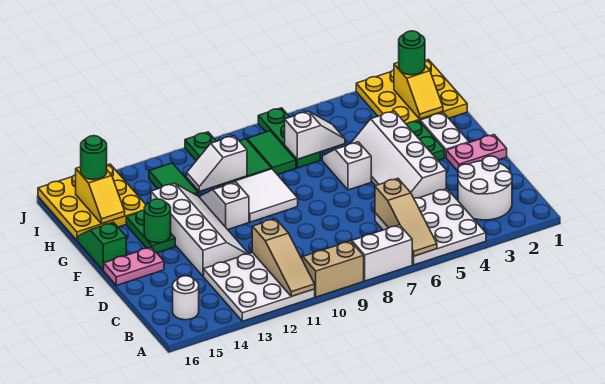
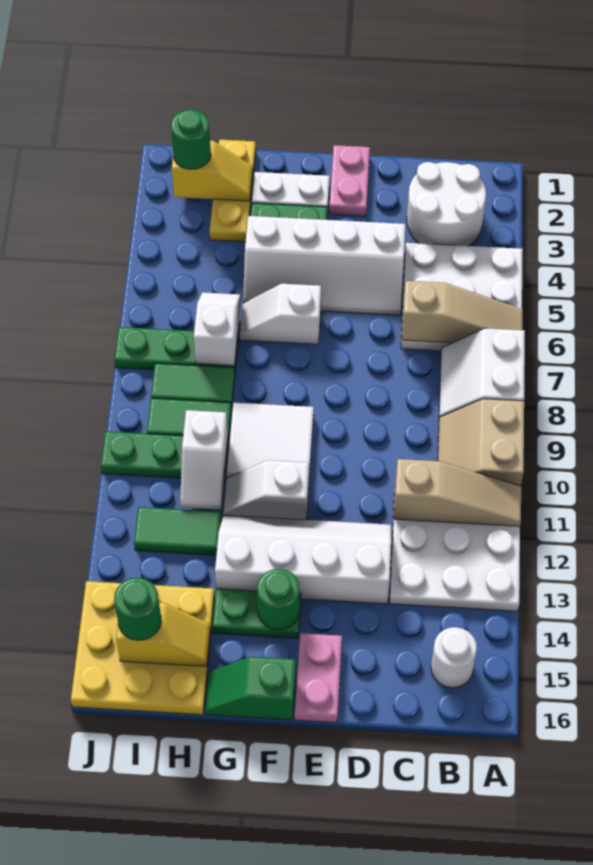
yellow 3x3 plate [356,60,467,124] -> yellow 1x3 plate [210,140,256,242]

